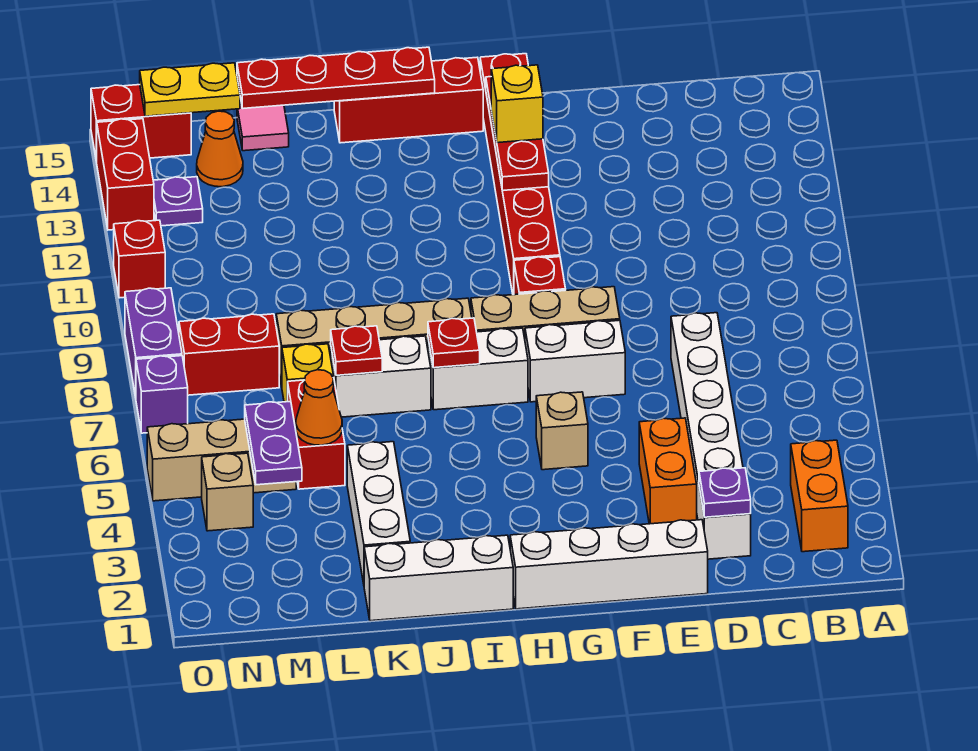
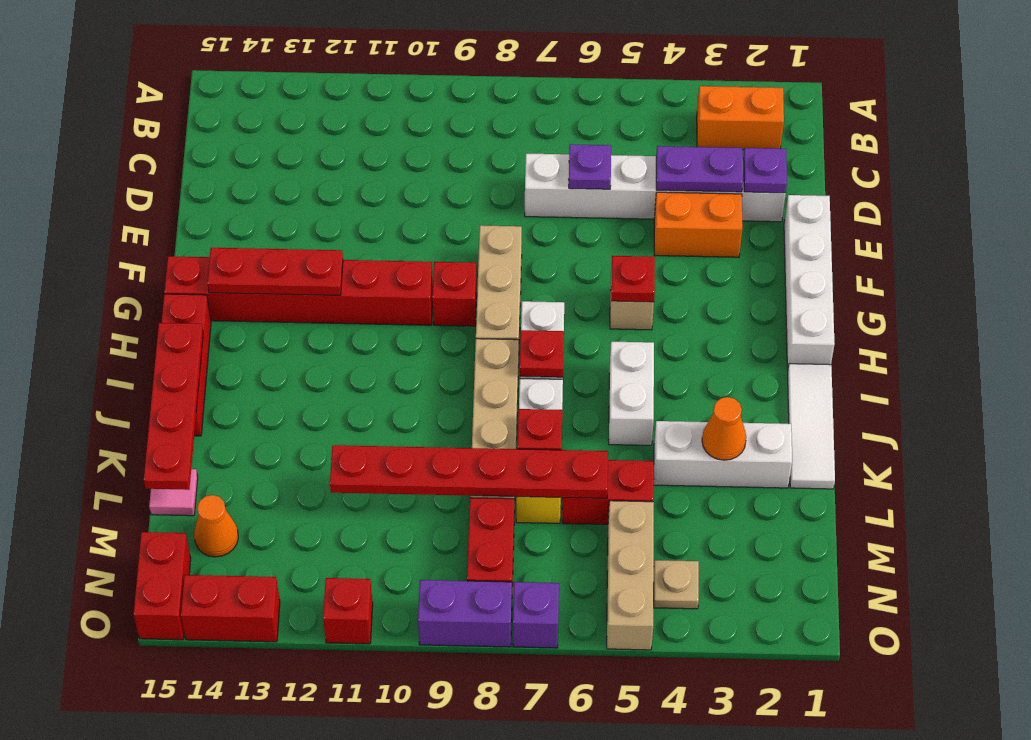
white 1x2 brick [525,320,625,402] -> white 1x2 brick moved to [609,342,654,445]
none -> red 1x1 plate [611,256,655,302]
yellow 1x1 brick [491,65,543,143] -> none
white 1x3 brick [364,535,513,621] -> white 1x3 tile [788,364,835,489]
orange 1x1 cone [296,370,342,445] -> orange 1x1 cone moved to [702,397,746,460]
none -> red 1x6 plate [330,445,608,498]
purple 1x2 plate [245,401,302,485] -> purple 1x2 plate moved to [656,146,743,192]
yellow 1x2 plate [140,63,240,116] -> none
tan 1x1 brick [202,453,253,531] -> tan 1x1 plate [654,560,699,609]
purple 1x1 plate [153,177,203,226] -> purple 1x1 plate moved to [569,144,611,189]

